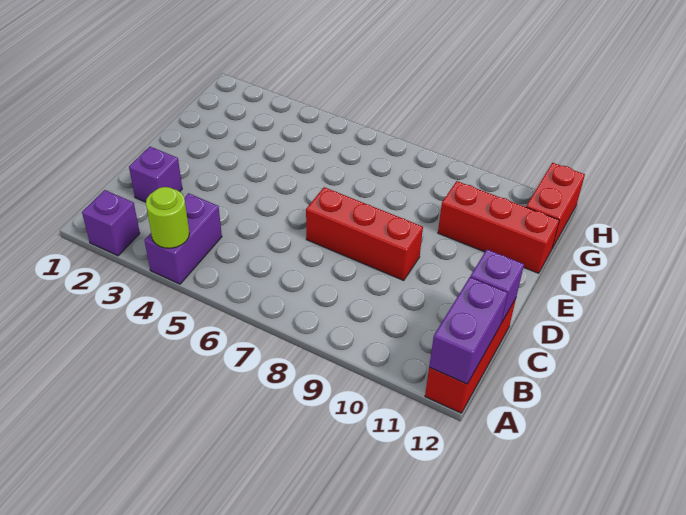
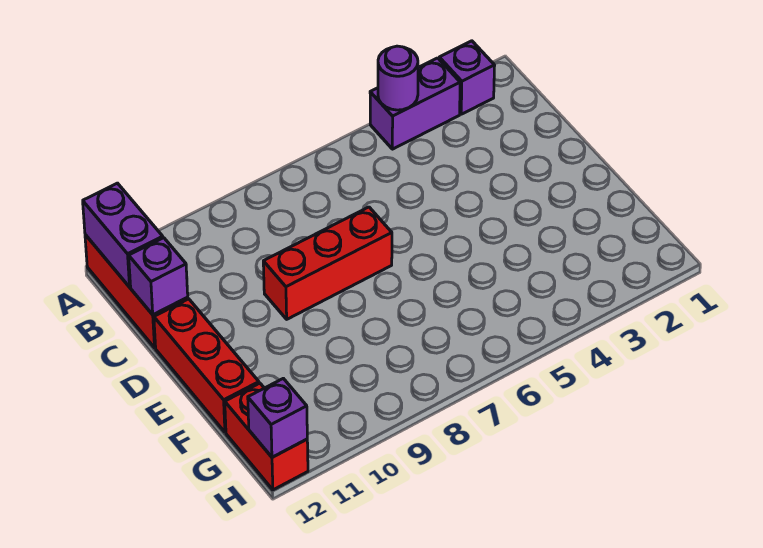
purple 1x2 brick [144,193,222,284] -> purple 1x2 brick turned to [370,58,460,149]
lime 1x1 round brick [146,187,189,248] -> purple 1x1 round brick [378,46,418,110]
purple 1x1 brick [129,147,182,202] -> purple 1x1 brick moved to [248,378,307,457]
red 1x3 brick [438,181,559,273] -> red 1x3 brick turned to [154,299,259,432]

